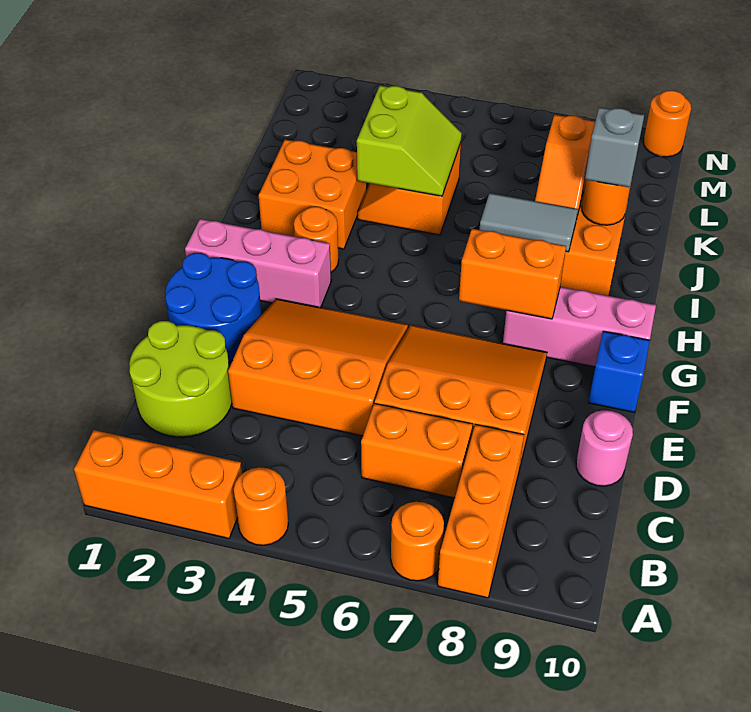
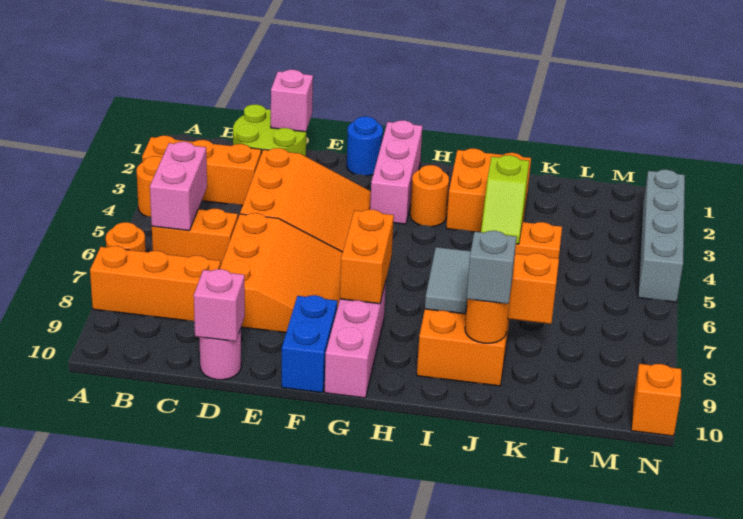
orange 1x3 brick [74,430,242,538] -> orange 1x3 brick turned to [142,136,261,206]
none -> pink 1x2 brick [150,142,207,230]
orange 1x2 brick [361,403,473,498] -> orange 1x2 brick turned to [152,209,238,264]
none -> pink 1x1 brick [271,70,313,132]
none -> pink 1x1 brick [194,269,245,341]
blue 2x2 round brick [165,253,262,362] -> blue 1x1 round brick [347,116,383,176]
blue 1x1 brick [589,331,650,412] -> blue 1x2 brick [282,295,337,393]
lime 2x2 slope [357,86,462,196] -> lime 1x2 slope [481,155,529,244]
none -> grey 1x4 brick [638,170,685,302]
orange 1x1 round brick [644,91,691,157] -> orange 1x1 brick [631,364,681,436]

